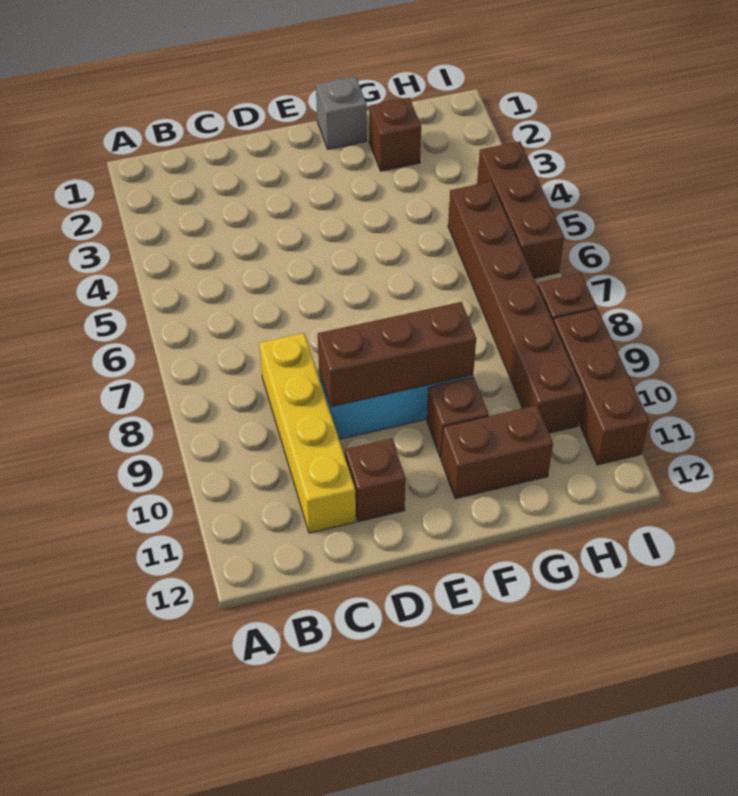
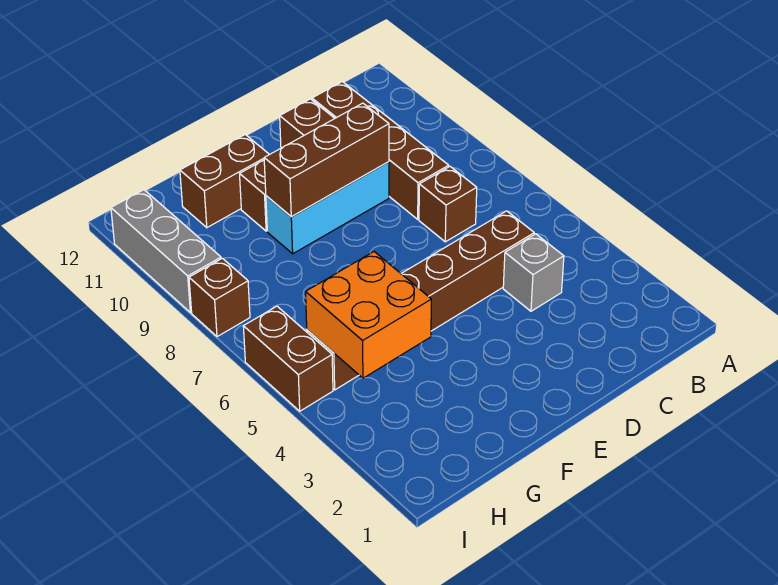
yellow 1x4 brick [259,333,356,533] -> brown 1x4 brick [312,82,449,219]
grey 1x1 brick [316,77,367,149] -> grey 1x1 brick moved to [503,234,564,311]
brown 1x1 brick [369,98,421,171] -> brown 1x1 brick moved to [419,167,477,242]
none -> orange 2x2 brick [306,252,431,378]
brown 1x6 brick [448,182,584,433] -> brown 1x6 brick turned to [307,211,534,390]
brown 1x3 brick [477,141,564,278] -> brown 1x2 brick [243,306,333,411]
brown 1x3 brick [553,309,649,465] -> grey 1x3 brick [111,190,221,313]

